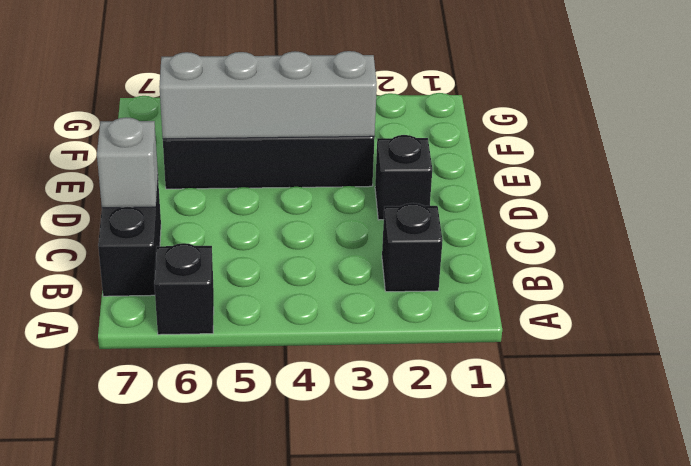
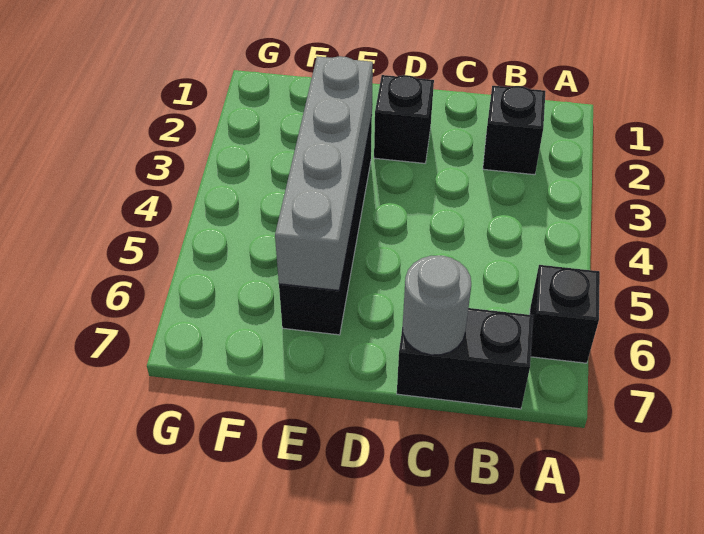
grey 1x1 brick [97,117,158,208] -> grey 1x1 round brick [403,256,471,355]

